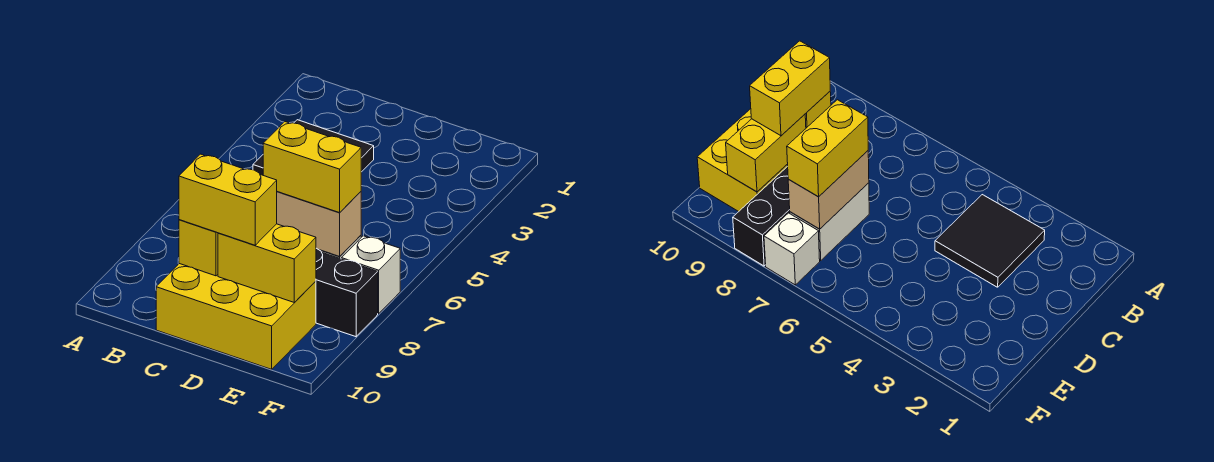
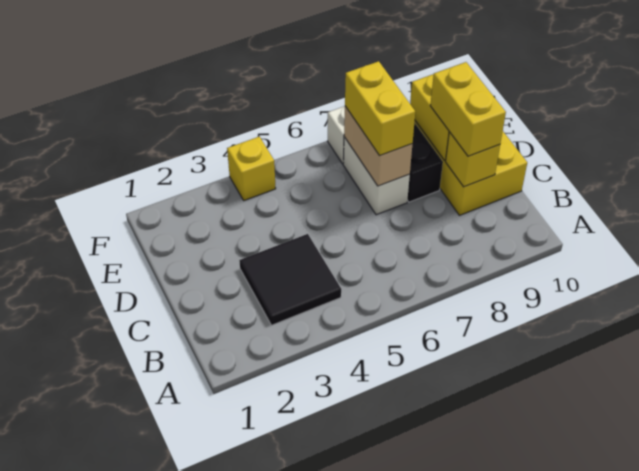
none -> yellow 1x1 brick [227,137,276,201]

